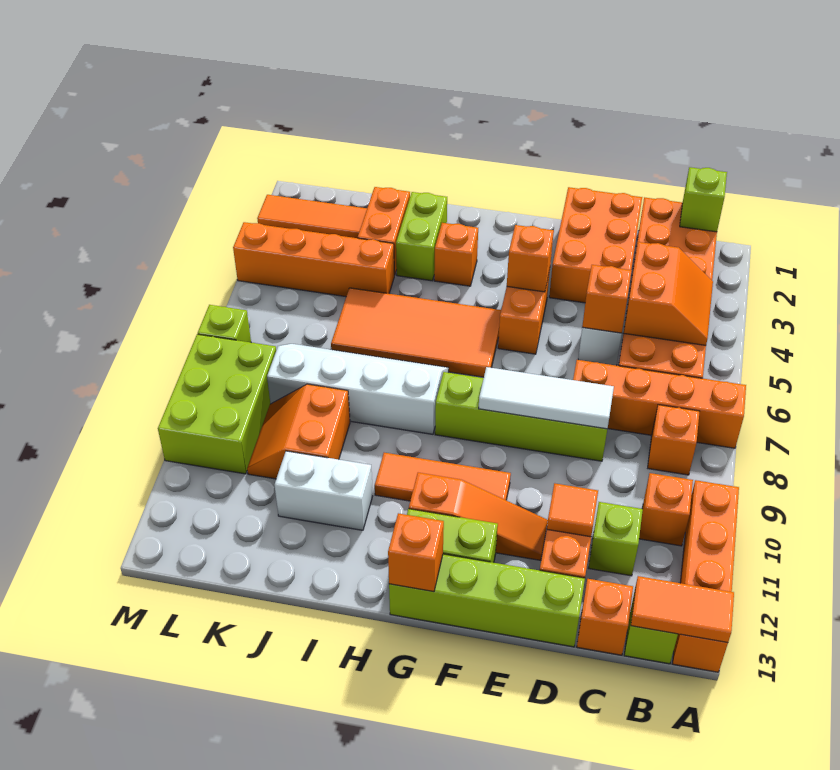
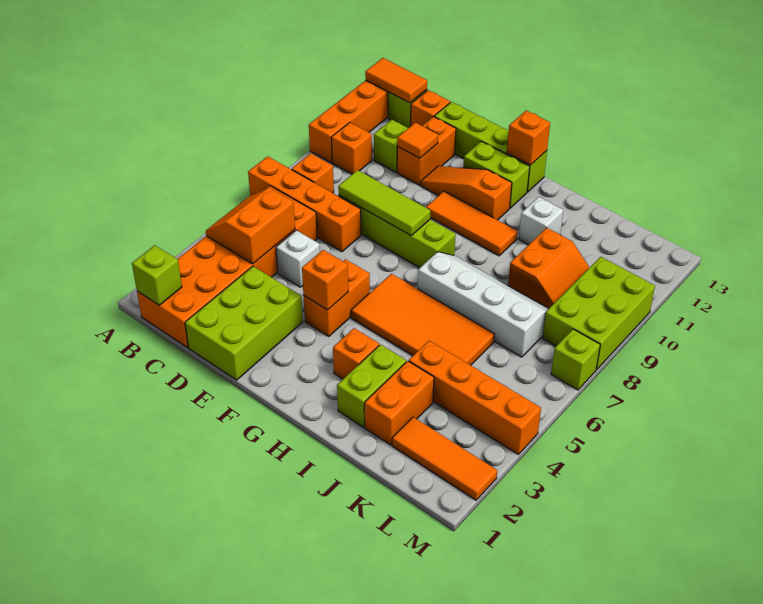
orange 2x3 brick [549,187,642,303] -> lime 2x3 brick [185,266,303,380]
orange 1x1 brick [582,265,632,333] -> none
white 1x3 tile [479,367,614,429] -> lime 1x3 tile [338,170,430,235]
white 2x4 slope [267,344,449,434] -> white 2x4 slope turned to [418,252,549,357]
white 1x2 brick [275,451,373,530] -> white 1x1 brick [519,197,563,245]

